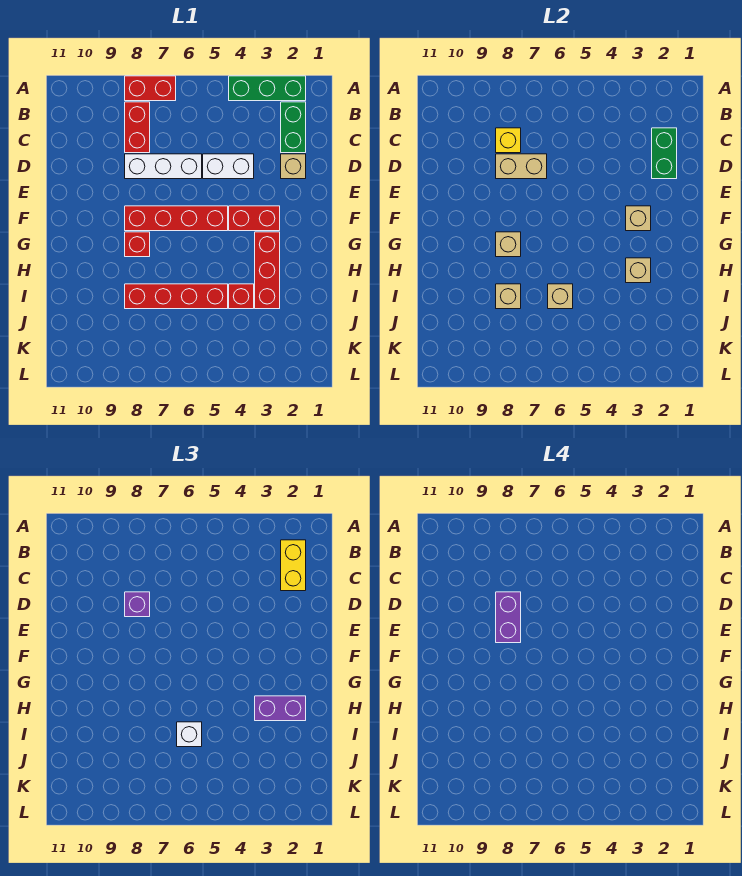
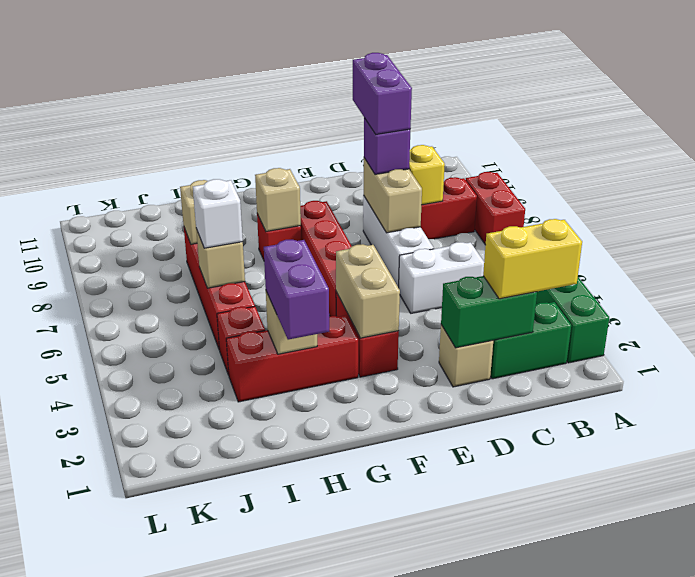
white 1x2 brick [203,154,254,179] -> white 1x2 brick turned to [399,242,484,313]
purple 1x2 brick [496,592,521,643] -> purple 1x2 brick turned to [353,53,412,134]
tan 1x1 brick [626,206,651,231] -> tan 1x2 brick [336,244,400,338]

